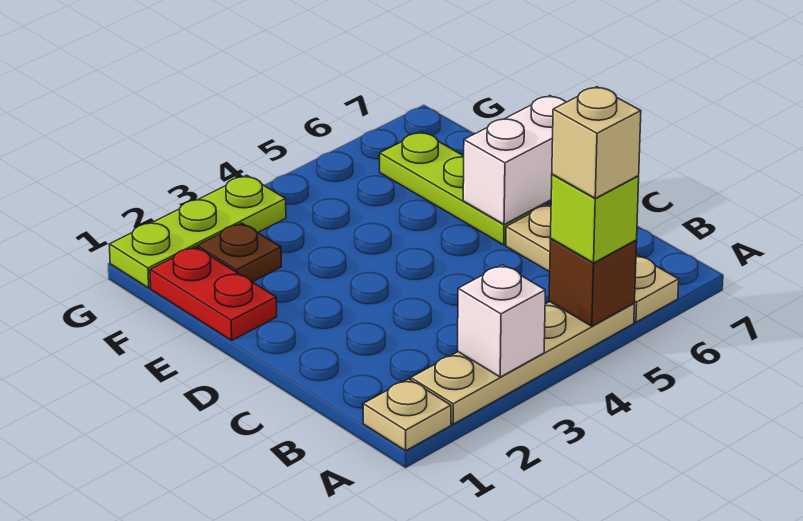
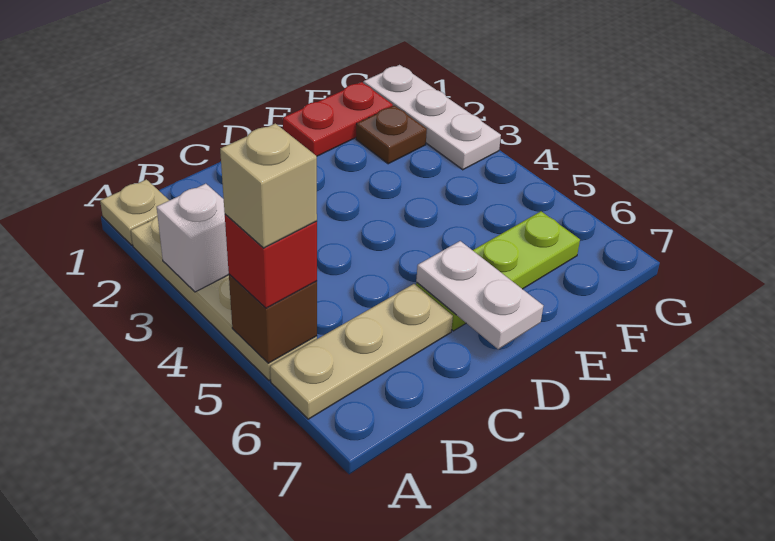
lime 1x1 brick [550,174,639,263] -> red 1x1 brick [225,214,317,308]
white 1x2 brick [463,96,566,224] -> white 1x2 plate [416,241,543,349]
lime 1x3 plate [109,175,286,288] -> white 1x3 plate [363,65,501,170]

